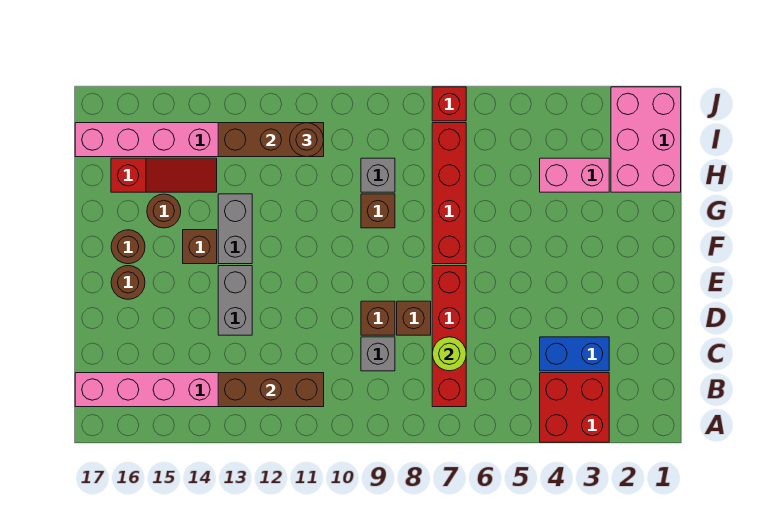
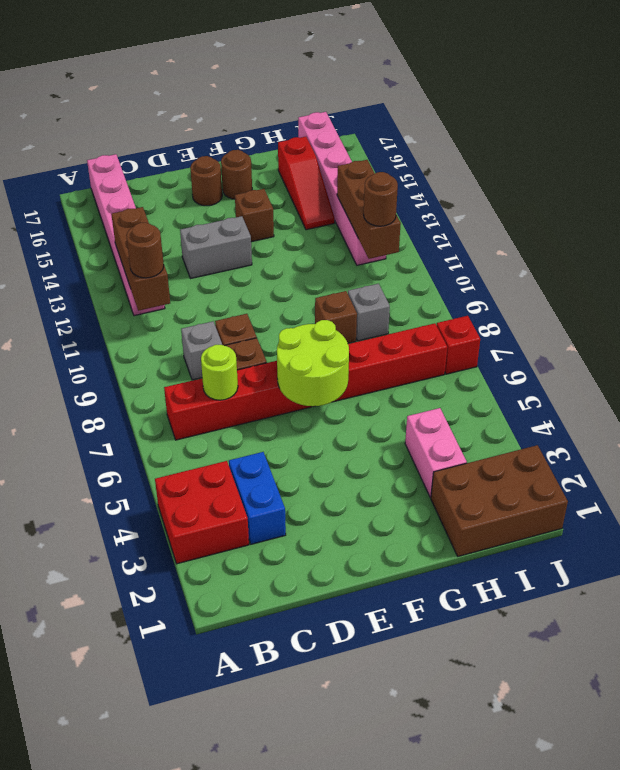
none -> lime 2x2 round brick [277,320,349,406]
grey 1x2 brick [218,194,252,264] -> none
brown 1x1 round brick [147,194,181,228] -> brown 1x1 round brick moved to [126,223,164,278]
pink 2x3 brick [611,87,681,192] -> brown 2x3 brick [431,445,568,556]

